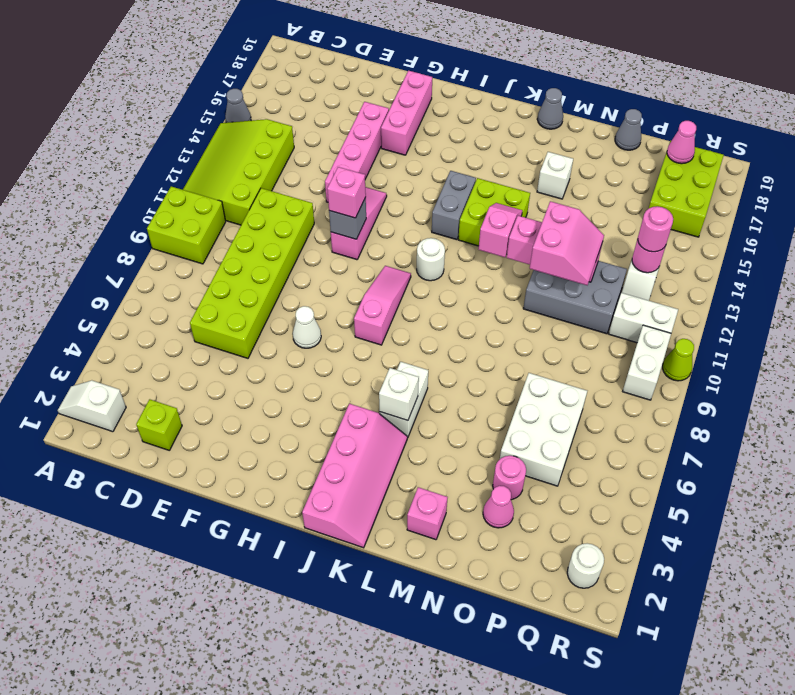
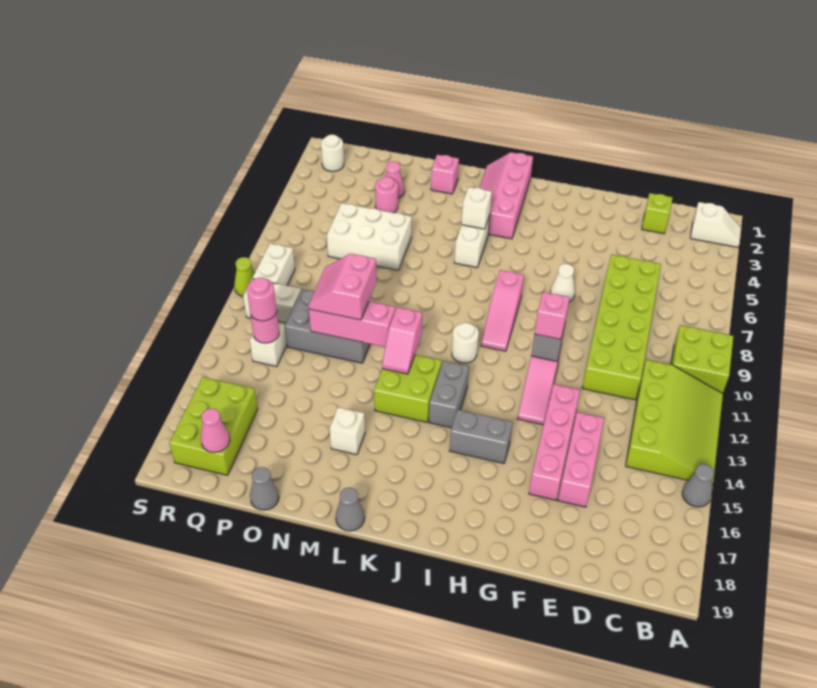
pink 1x3 brick [381,71,432,155] -> pink 1x3 brick moved to [558,412,604,507]
none -> grey 1x2 brick [449,410,513,463]
white 2x3 brick [500,373,587,486] -> white 2x3 brick turned to [327,203,412,270]

